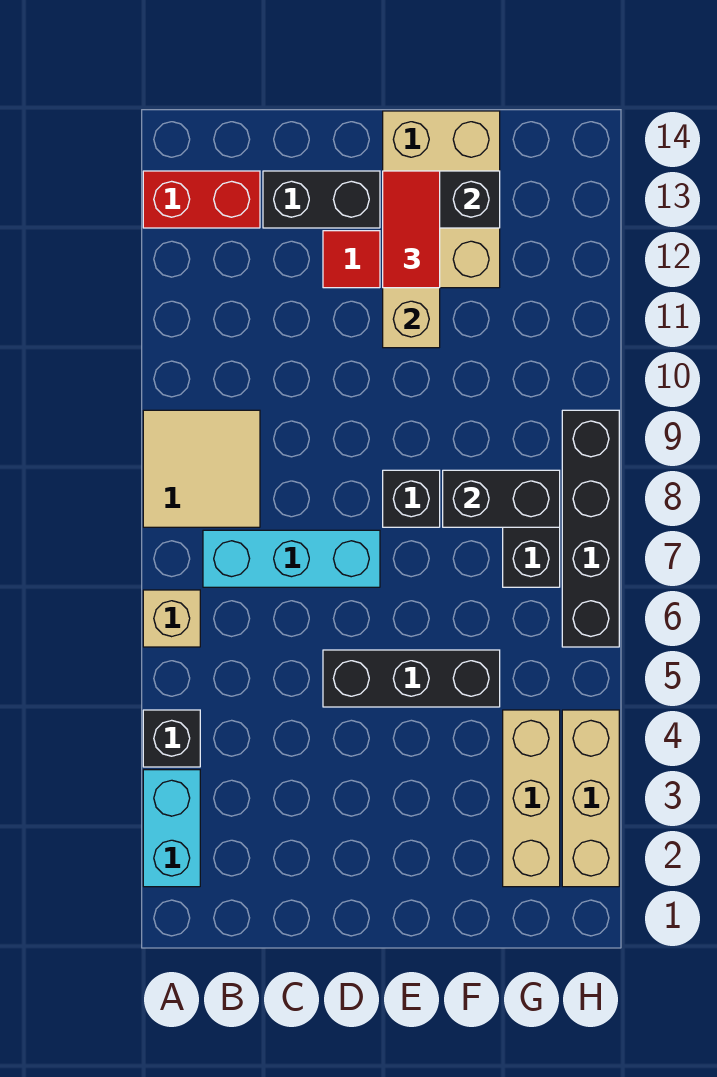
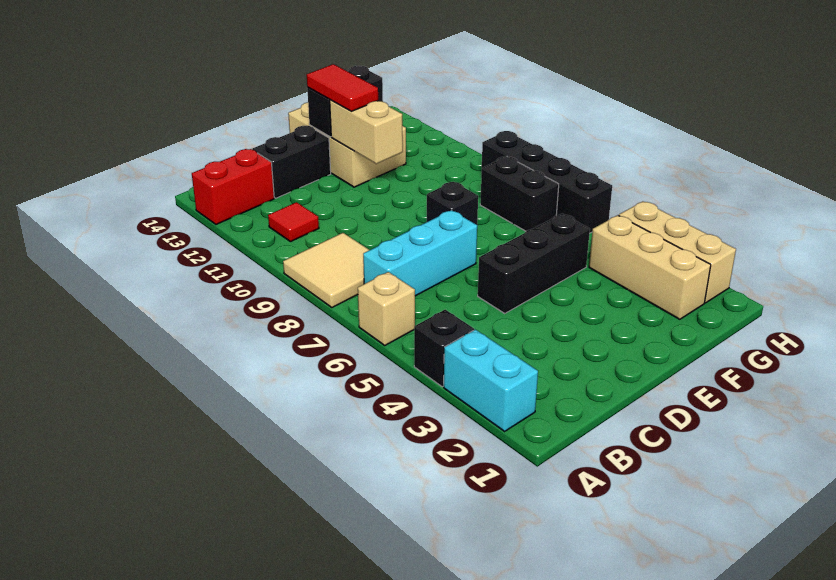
red 1x1 tile [323,231,380,288] -> red 1x1 tile moved to [268,202,319,242]
black 1x2 brick [443,470,560,527] -> none

